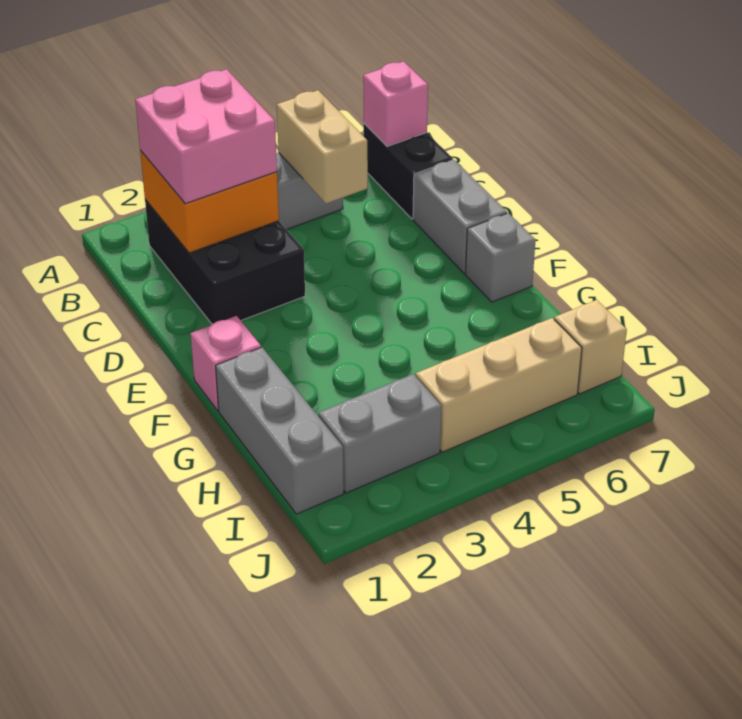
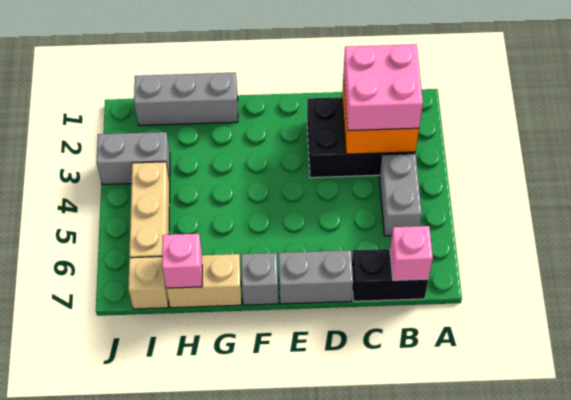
tan 1x2 brick [277,90,368,204] -> tan 1x2 brick moved to [166,254,242,308]
pink 1x1 brick [191,316,261,411] -> pink 1x1 brick moved to [162,234,202,288]
grey 1x2 brick [318,374,442,493] -> grey 1x2 brick turned to [96,132,170,184]

